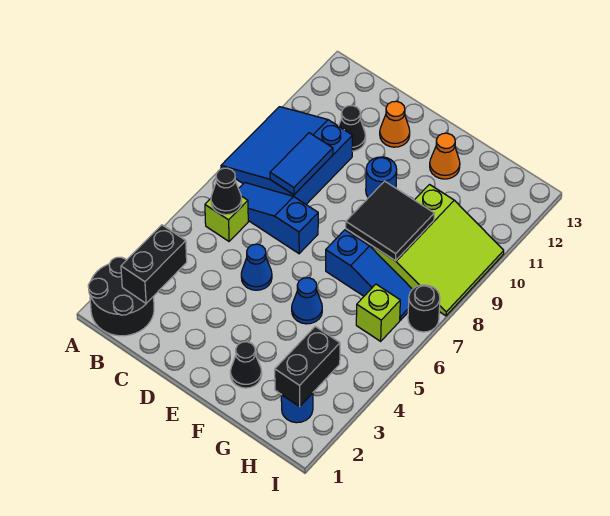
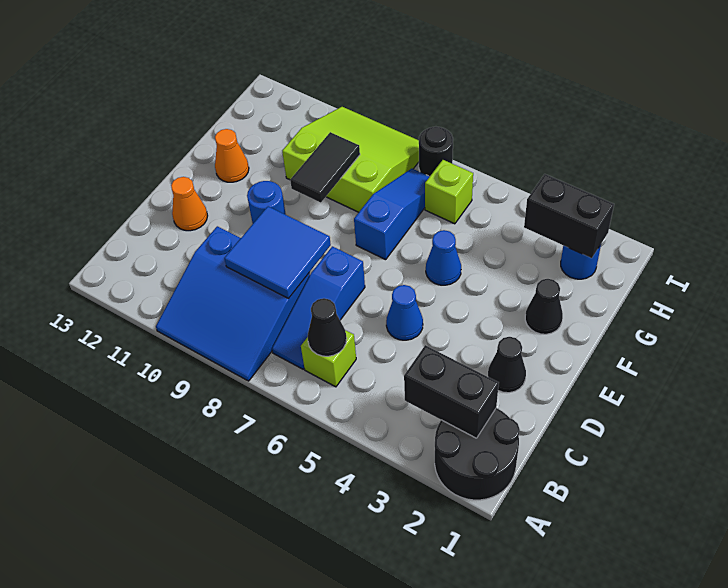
blue 1x2 tile [270,133,333,195] -> blue 2x2 tile [224,207,331,299]
black 1x1 cone [339,106,366,151] -> black 1x1 cone moved to [488,337,526,393]
black 2x2 tile [346,181,434,261] -> black 1x2 tile [290,132,360,203]

